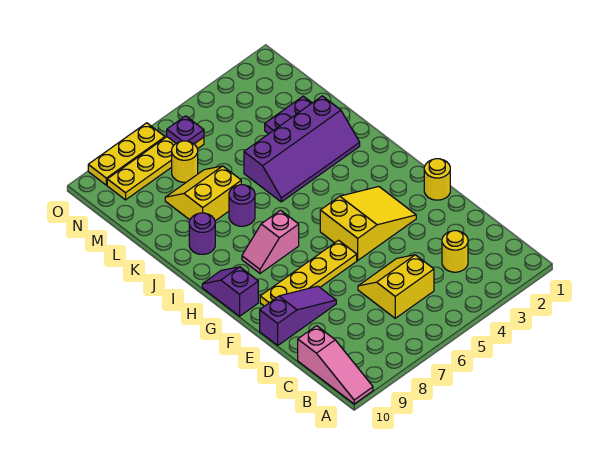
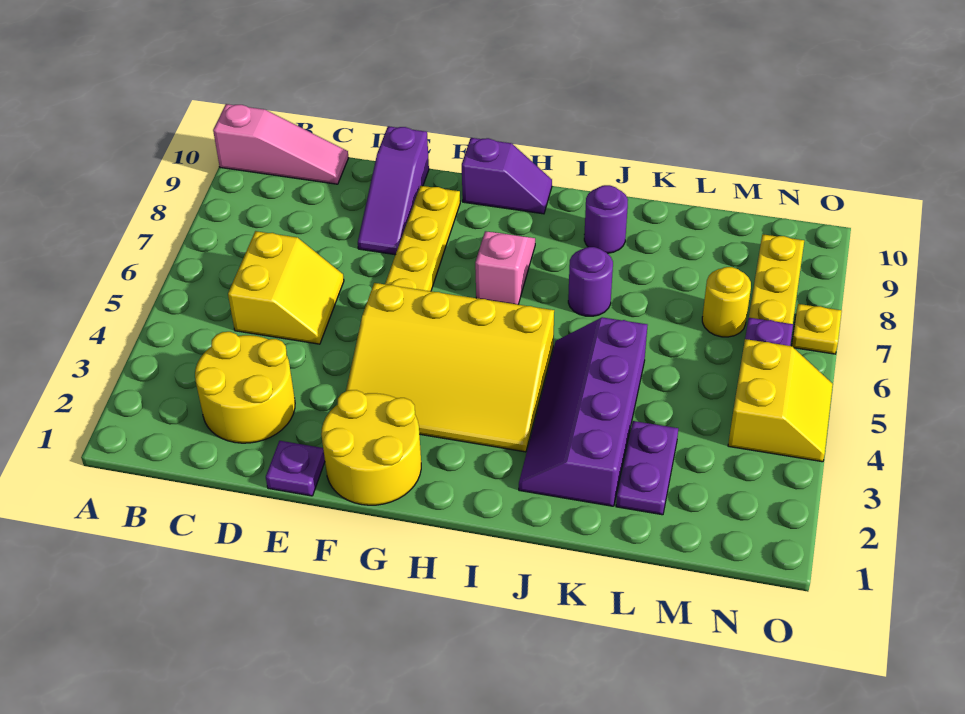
pink 1x3 slope [298,326,373,404] -> pink 1x3 slope turned to [213,104,349,184]
yellow 1x1 round brick [442,231,468,272] -> yellow 2x2 round brick [195,332,295,443]
none -> purple 1x1 plate [266,441,325,496]
yellow 1x1 round brick [424,159,450,200] -> yellow 2x2 round brick [321,390,421,505]
yellow 2x3 slope [320,187,416,260] -> yellow 3x4 slope [346,283,554,452]
yellow 2x2 slope [165,166,241,221] -> yellow 2x2 slope moved to [728,339,833,462]
yellow 1x3 plate [88,123,165,185] -> yellow 1x1 plate [792,304,842,354]

